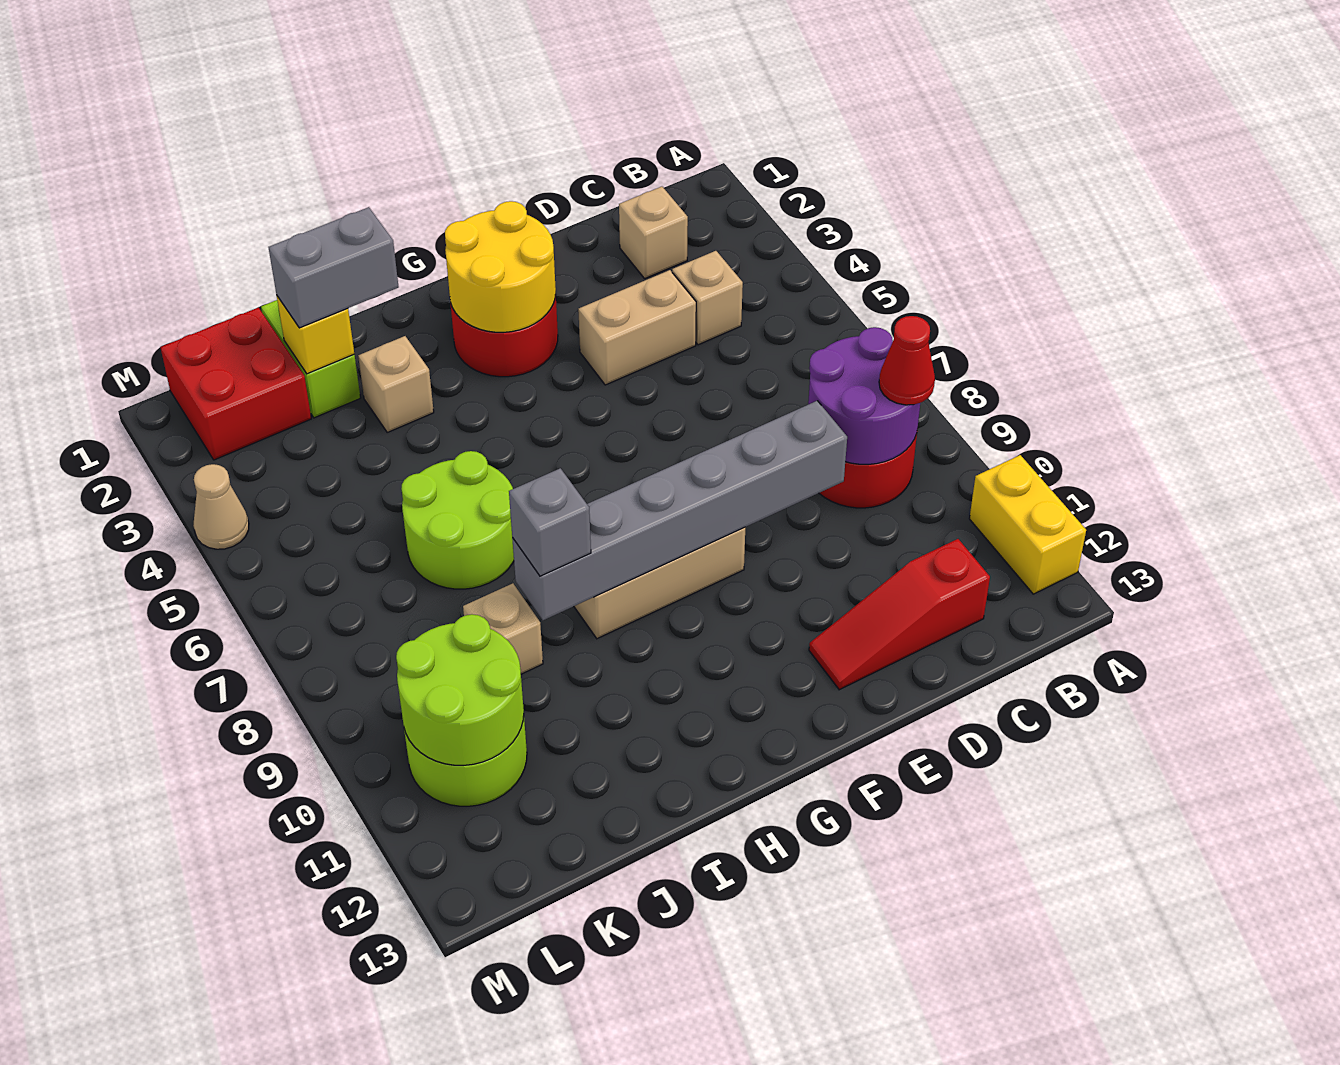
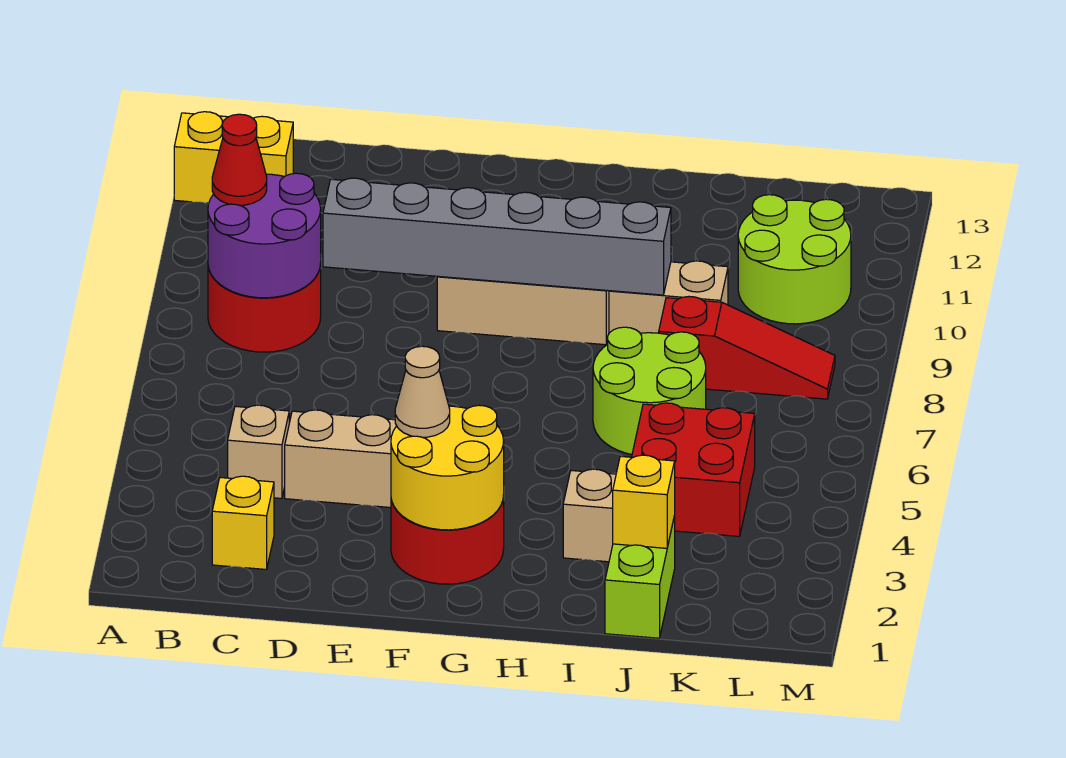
yellow 1x2 brick [969,455,1086,594] -> yellow 1x2 brick turned to [174,112,293,203]
tan 1x1 brick [619,187,688,278] -> yellow 1x1 brick [212,476,274,569]
red 1x3 slope [809,539,990,690] -> red 1x3 slope moved to [659,297,835,399]
grey 1x2 brick [269,207,399,328] -> none
grey 1x1 brick [509,468,591,576] -> none
tan 1x1 brick [463,583,543,674] -> tan 1x2 brick [609,261,728,333]
red 2x2 brick [161,308,311,460] -> red 2x2 brick moved to [632,403,755,536]
lime 2x2 round brick [396,614,524,765] -> none
tan 1x1 cone [193,464,249,549] -> tan 1x1 cone moved to [395,346,450,437]

